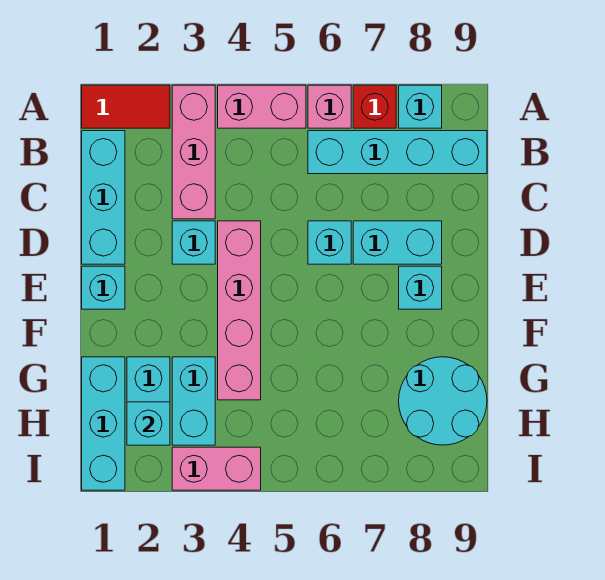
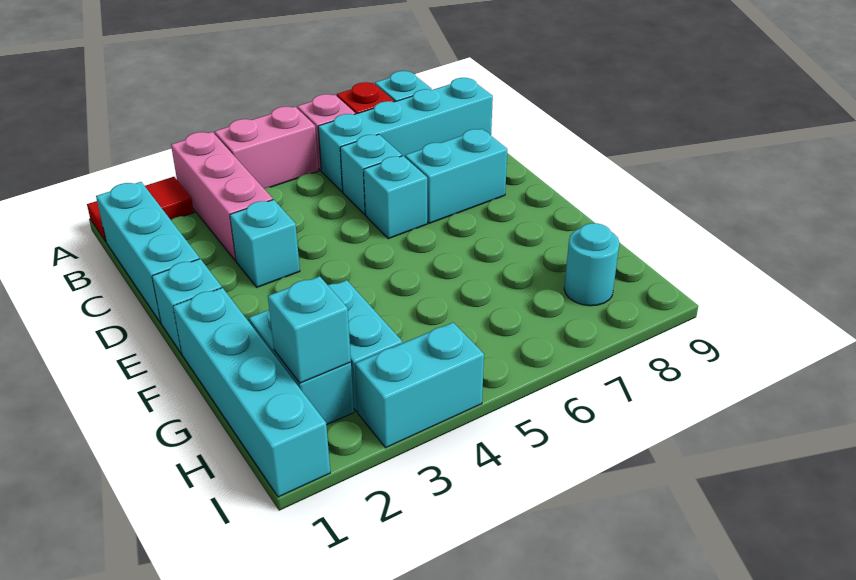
pink 1x4 brick [218,221,261,400] -> none
cyan 1x1 brick [399,266,442,309] -> cyan 1x1 brick moved to [340,134,402,215]
cyan 1x3 brick [82,357,125,490] -> cyan 1x4 brick [173,288,330,497]
cyan 2x2 round brick [399,357,487,445] -> cyan 1x1 round brick [564,223,620,306]
pink 1x2 brick [172,447,261,490] -> cyan 1x2 brick [355,322,484,448]

